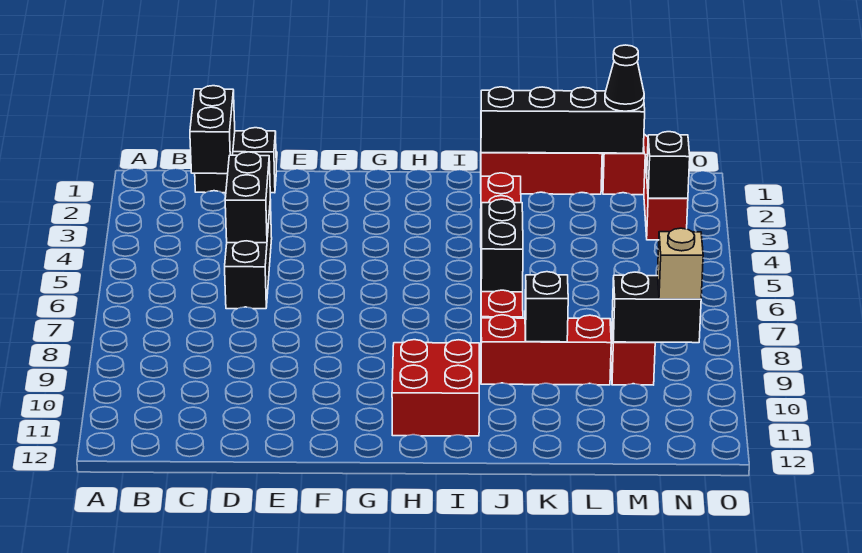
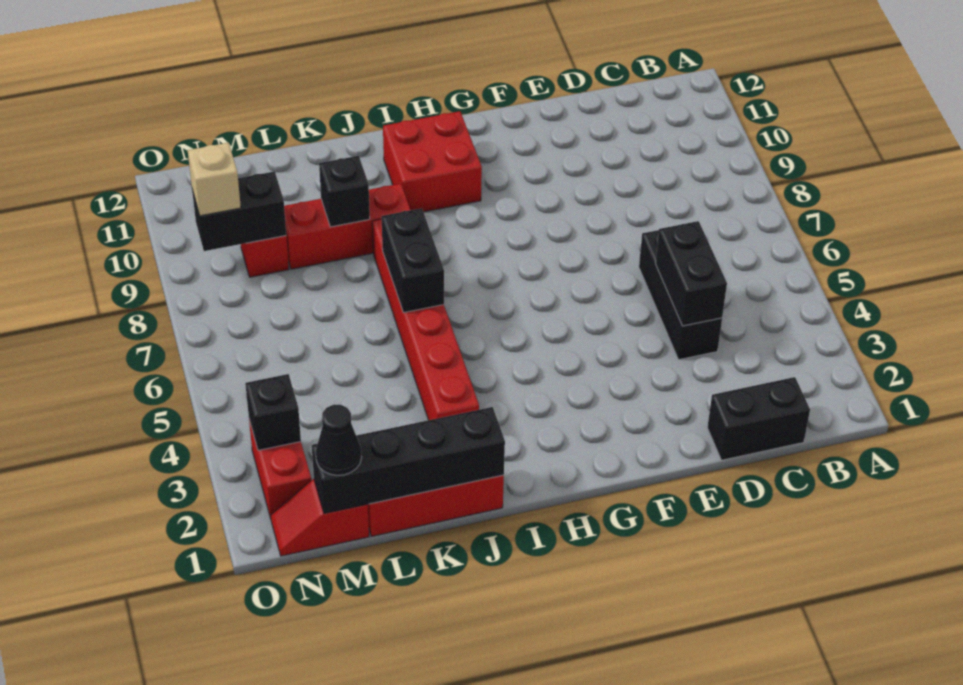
black 1x2 brick [190,86,235,174] -> none

